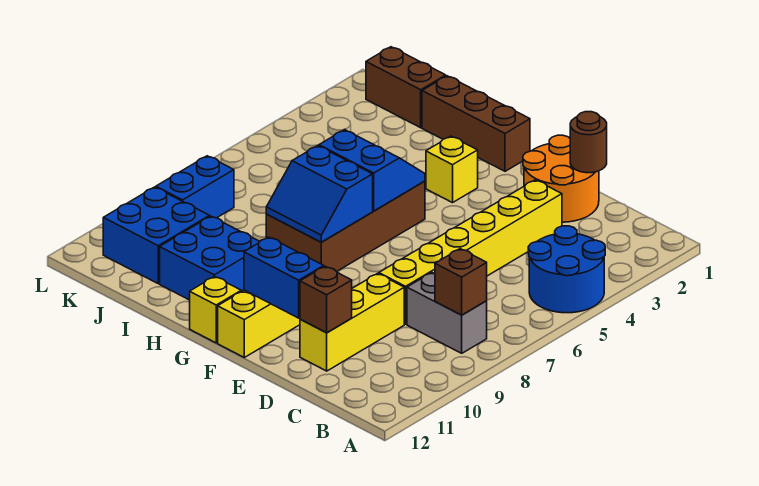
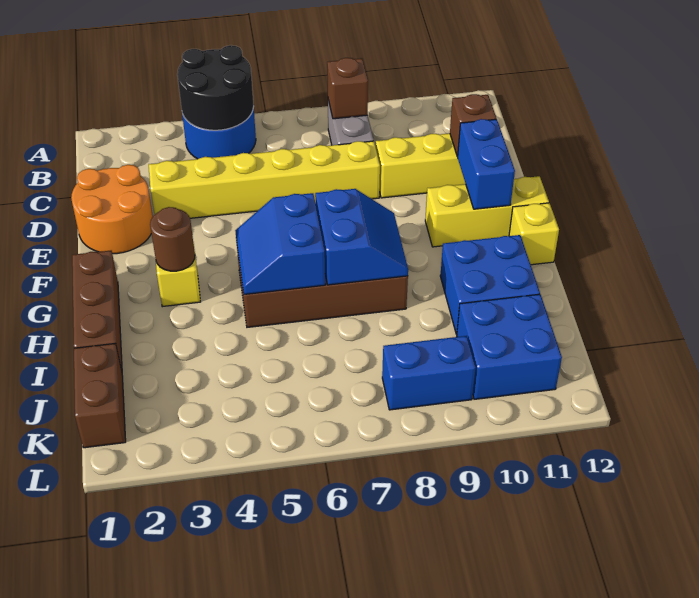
none -> black 2x2 round brick [177,45,254,130]
brown 1x1 round brick [570,112,607,173] -> brown 1x1 round brick moved to [150,207,195,271]

